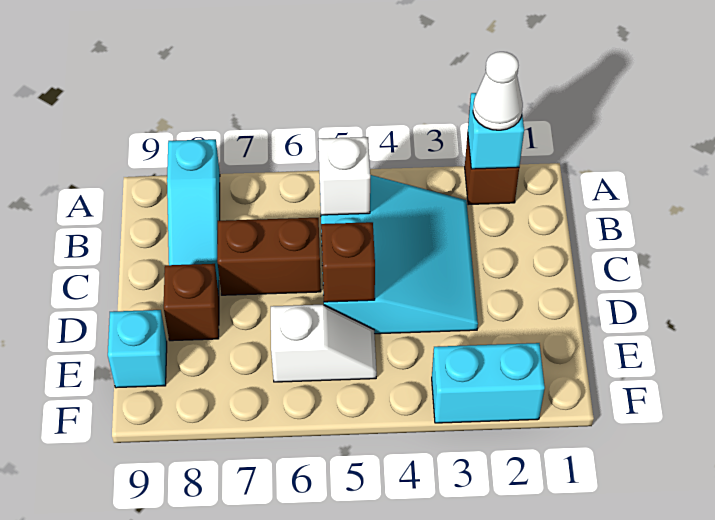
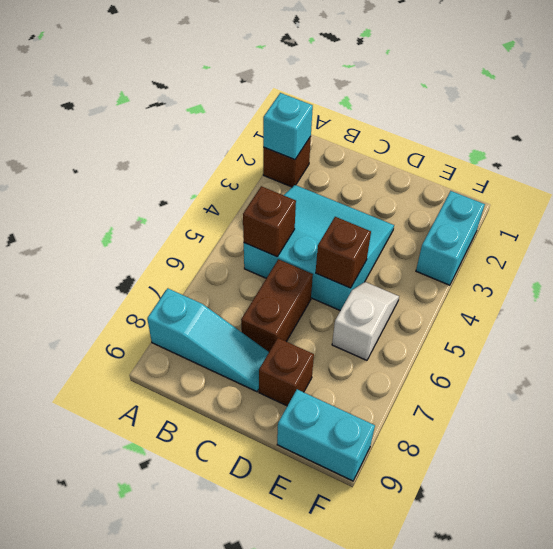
white 1x1 cone [473,52,523,130] -> none
white 1x1 brick [318,137,370,215] -> brown 1x1 brick [243,186,296,257]
cyan 1x1 brick [108,310,167,388] -> cyan 1x2 brick [277,389,375,481]

